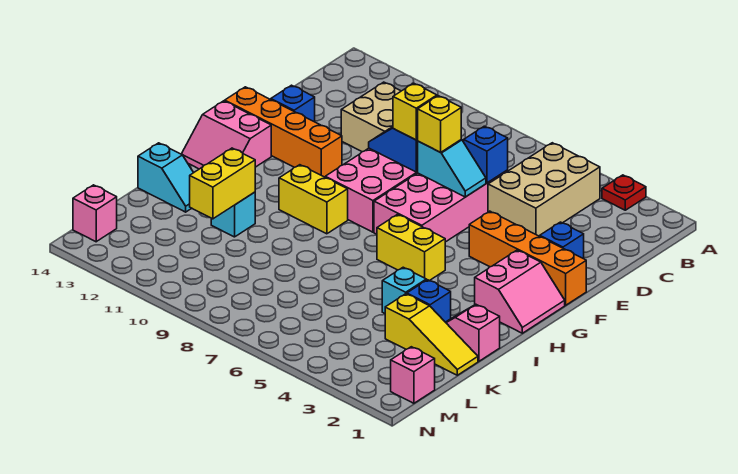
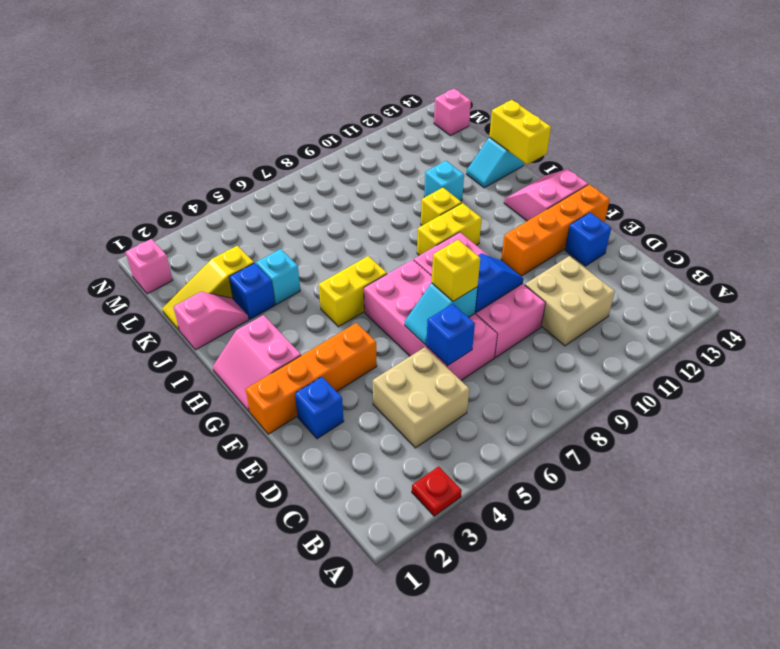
tan 2x3 brick [488,143,600,236] -> tan 2x2 brick [373,347,469,448]
yellow 1x1 brick [393,83,437,140] -> yellow 1x1 brick moved to [421,188,462,225]
yellow 1x2 brick [190,148,255,219] -> yellow 1x2 brick moved to [489,100,551,165]

